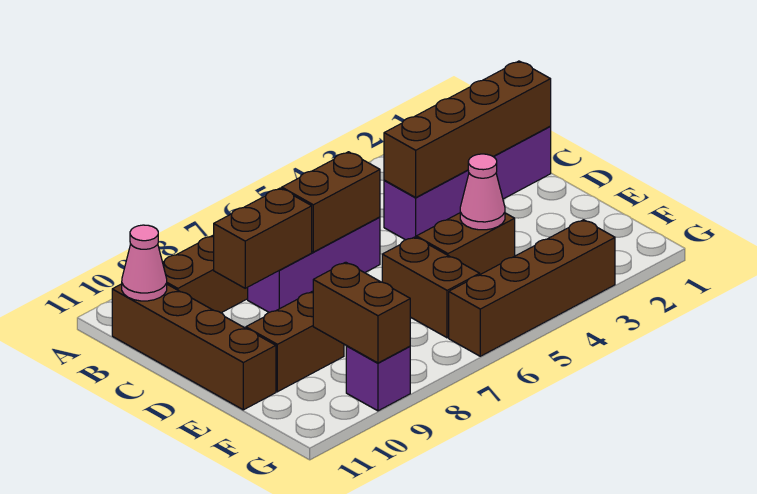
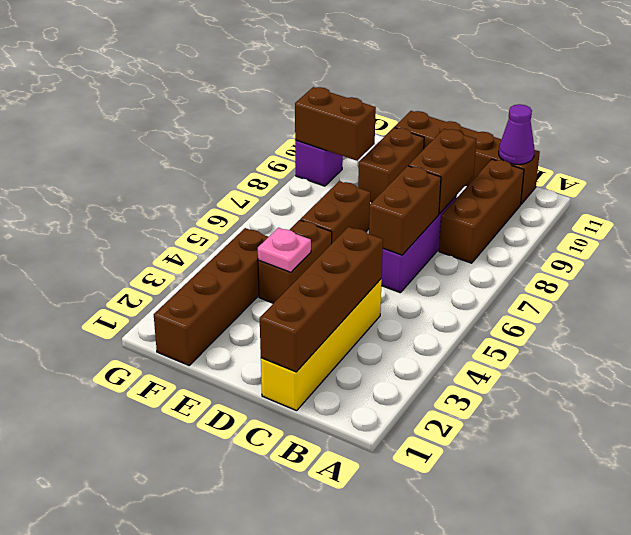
pink 1x1 cone [122,225,167,301] -> purple 1x1 cone [499,104,535,164]
purple 1x4 brick [384,127,551,240] -> yellow 1x4 brick [261,279,382,411]
pink 1x1 cone [460,154,505,230] -> pink 1x1 plate [258,228,311,272]
brown 1x2 brick [382,237,480,338] -> brown 1x2 brick turned to [300,181,371,244]
brown 1x4 brick [449,220,615,356] -> brown 1x4 brick moved to [154,228,268,365]

